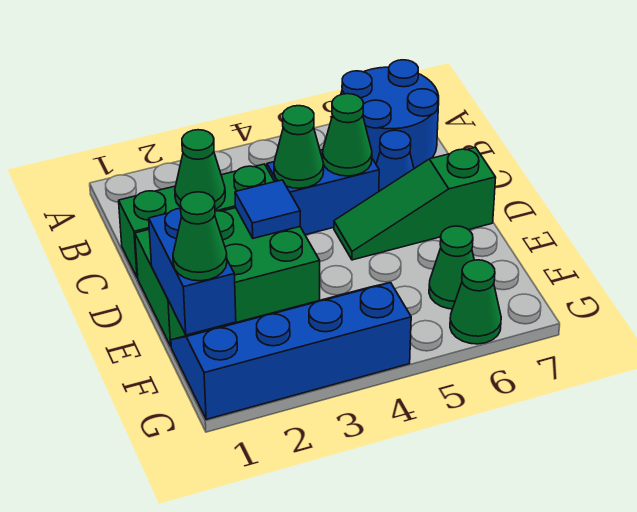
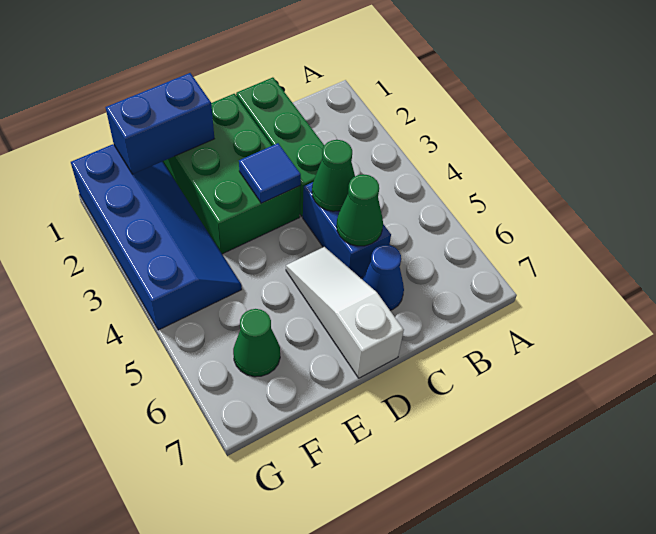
blue 2x2 round brick [341,60,439,169] -> none
green 1x1 cone [175,130,225,210] -> none
green 1x3 slope [334,147,496,260] -> white 1x3 slope [286,247,404,378]
green 1x1 cone [173,192,227,281] -> none
green 1x1 cone [450,260,501,344] -> none

